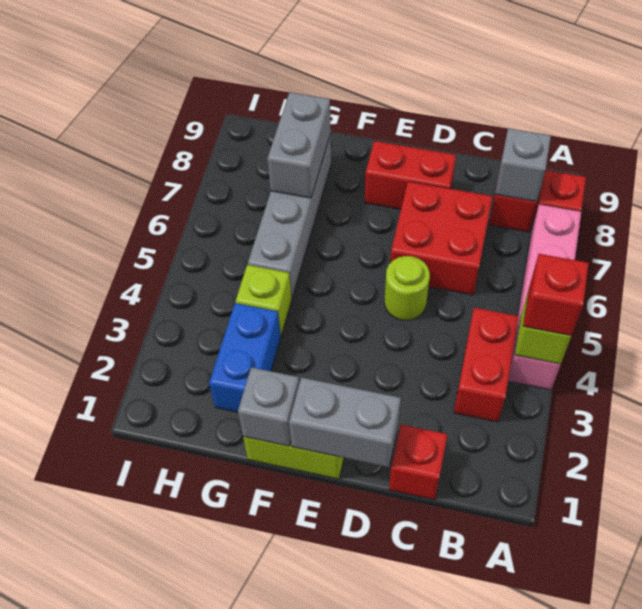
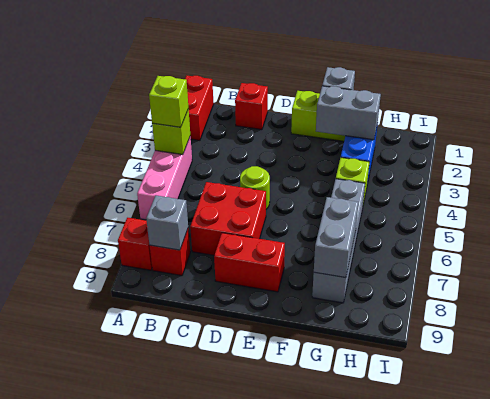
pink 1x4 brick [508,204,581,390] -> pink 1x3 brick [137,136,192,220]
red 1x1 brick [523,254,589,336] -> lime 1x1 brick [149,76,188,127]
red 1x2 brick [454,308,518,422] -> red 1x2 brick moved to [185,75,214,140]
grey 1x2 brick [289,378,401,467] -> grey 1x2 brick moved to [316,86,381,140]

